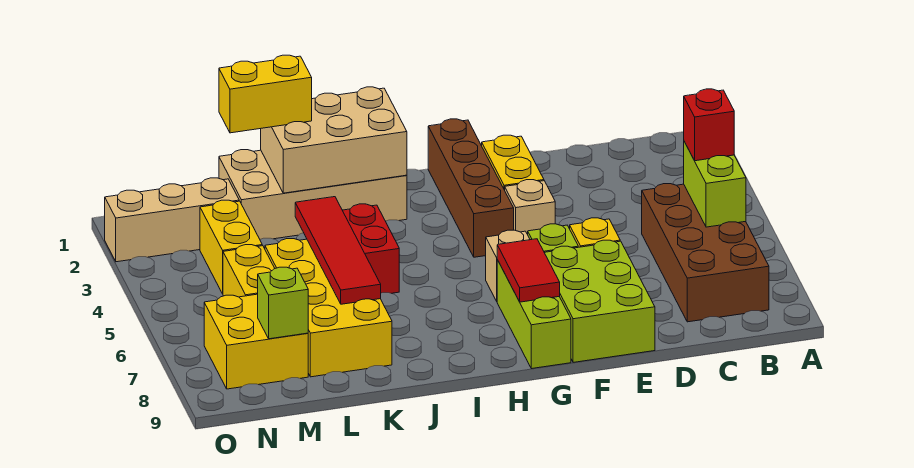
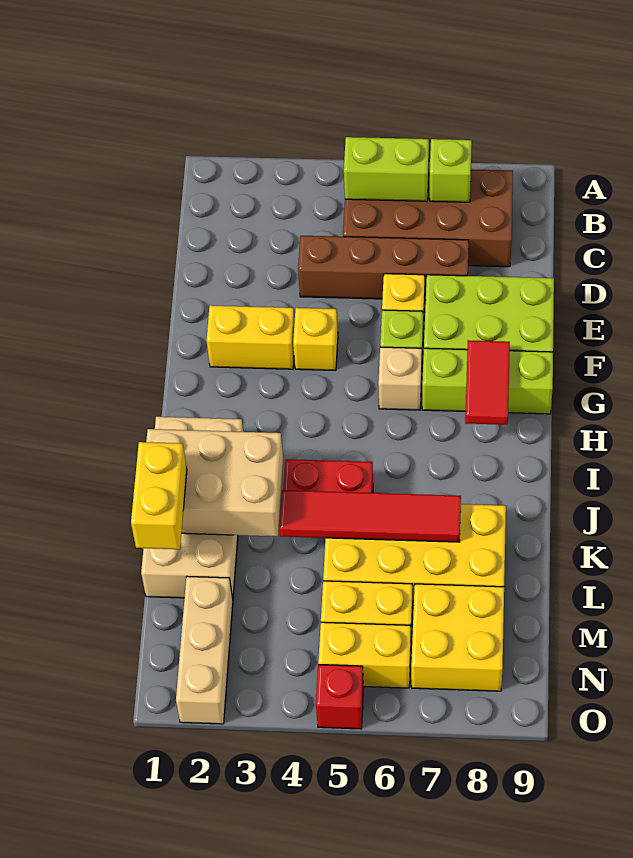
red 1x1 brick [684,89,734,161] -> red 1x1 brick moved to [316,665,364,729]
tan 1x1 brick [505,180,555,234] -> yellow 1x1 brick [293,308,338,370]
brown 1x4 brick [428,119,514,257] -> brown 1x4 brick moved to [298,236,469,300]
red 1x2 tile [497,239,560,302] -> red 1x2 tile turned to [465,340,510,425]
tan 2x3 brick [261,87,407,193] -> tan 2x3 brick turned to [146,429,283,536]
yellow 1x2 brick [200,200,262,294] -> yellow 1x2 brick moved to [318,622,411,688]
lime 1x1 brick [258,267,308,339] -> lime 1x1 brick moved to [430,139,472,202]

